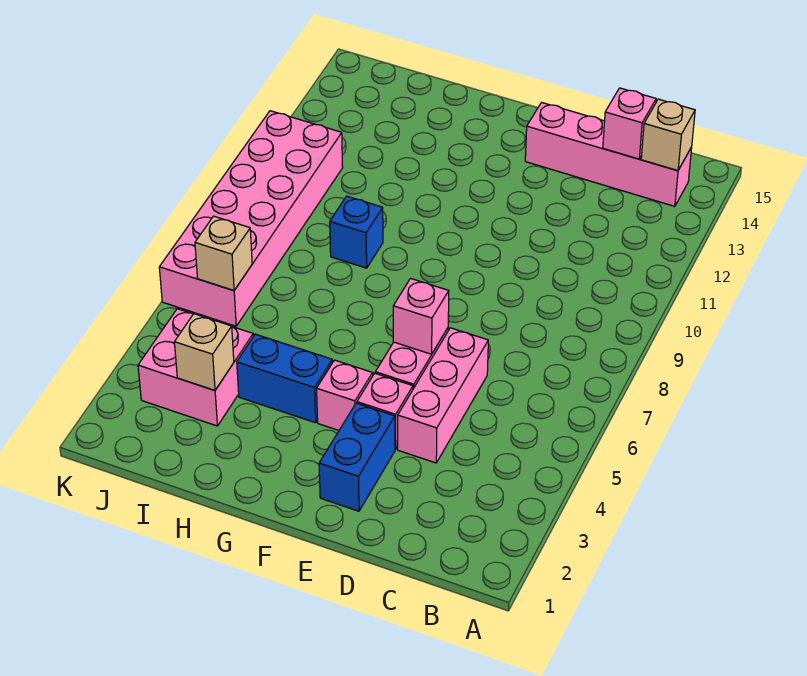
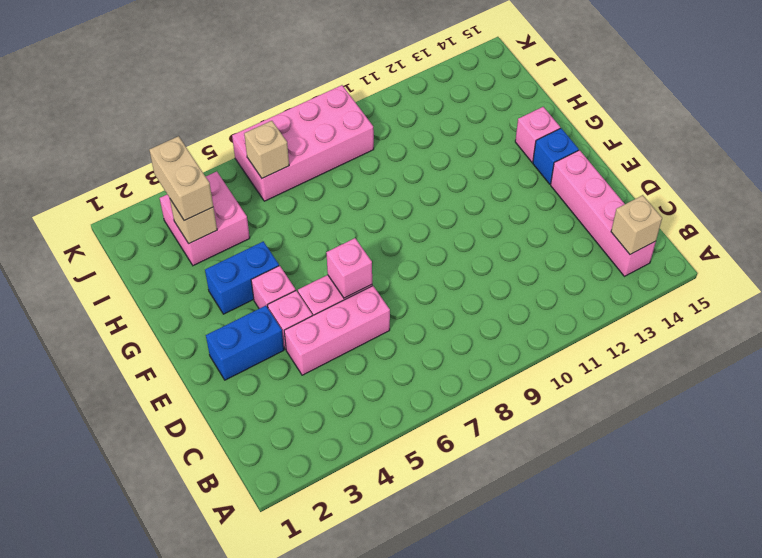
pink 1x1 brick [603,88,656,159] -> pink 1x1 brick moved to [515,107,560,162]
blue 1x2 brick [237,334,333,423] -> blue 1x2 brick turned to [205,241,279,314]
blue 1x1 brick [330,196,383,268] -> blue 1x1 brick moved to [533,128,579,184]
none -> tan 1x2 brick [149,136,213,221]
pink 2x6 brick [159,111,343,326] -> pink 2x4 brick [232,85,374,201]

